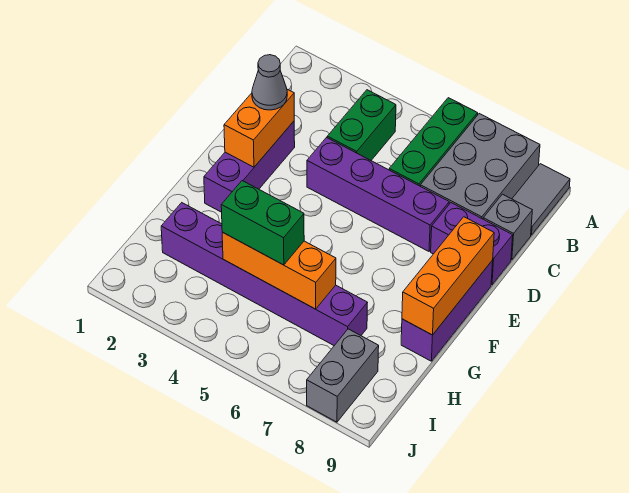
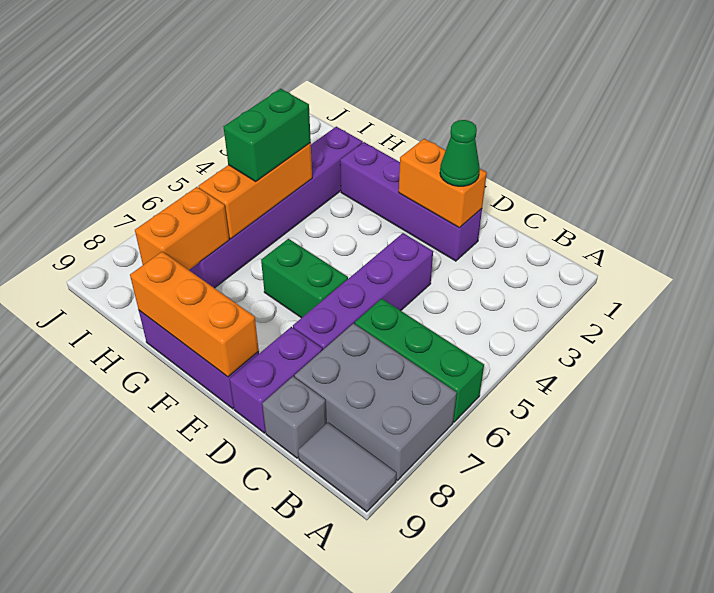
green 1x2 brick [327,90,396,160] -> green 1x2 brick moved to [261,239,348,318]
purple 1x3 brick [204,121,295,212] -> purple 1x4 brick [340,142,482,261]
grey 1x1 cone [252,55,287,110] -> green 1x1 cone [440,120,480,186]
none -> orange 1x2 brick [135,187,229,270]
grey 1x2 brick [307,329,379,422] -> none

